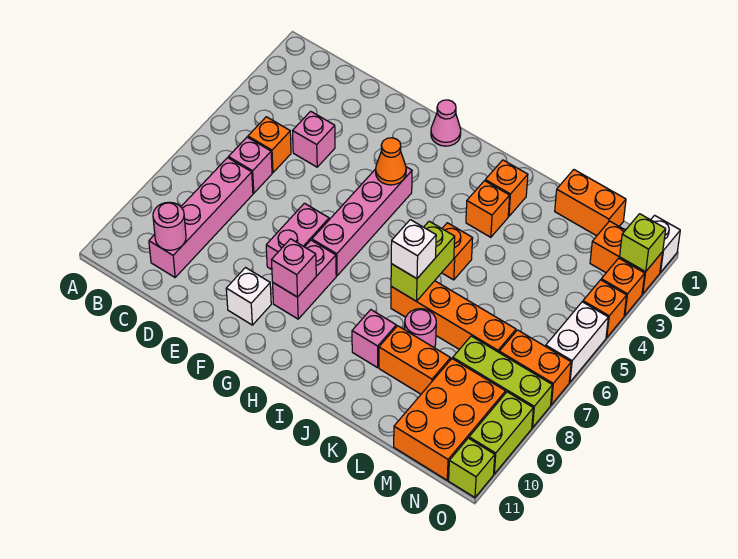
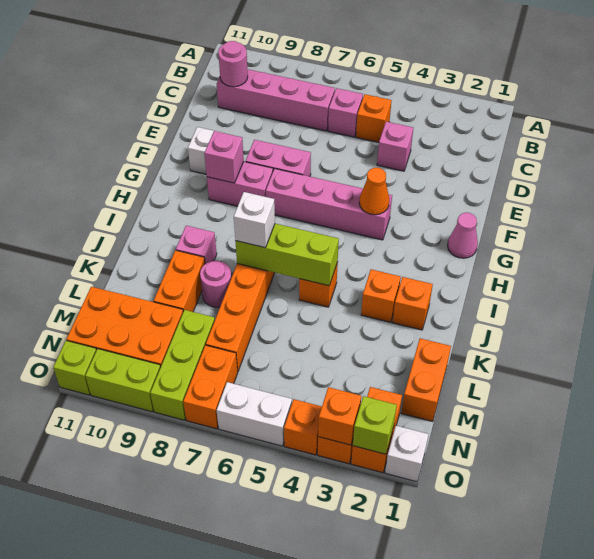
lime 1x2 brick [391,221,455,301] -> lime 1x3 brick [235,224,339,286]
none -> orange 1x1 brick [318,387,361,445]

